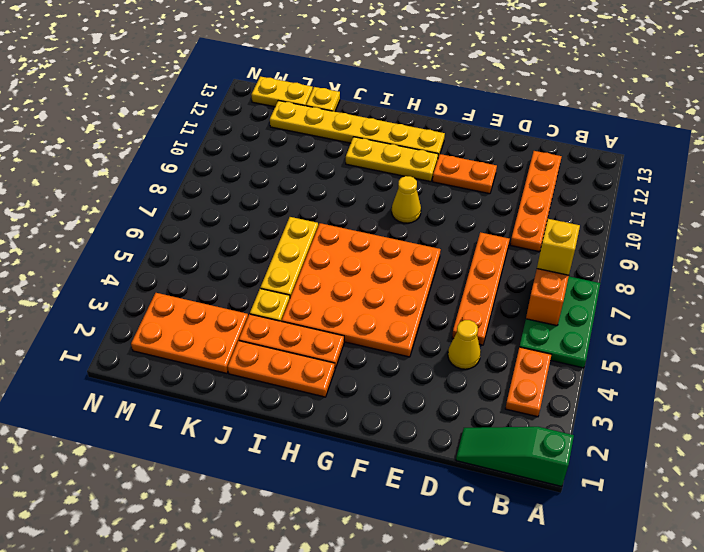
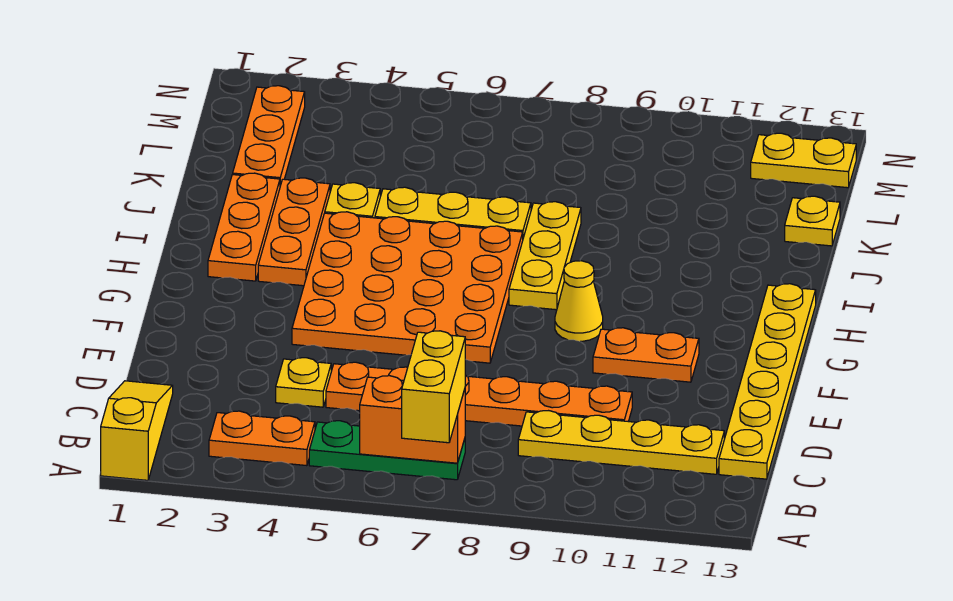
green 1x3 slope [456,427,574,487] -> yellow 1x3 slope [101,381,173,480]
green 2x3 plate [520,276,600,368] -> green 1x3 plate [309,421,465,480]
yellow 1x1 brick [537,219,580,275] -> yellow 1x2 brick [402,331,465,443]
orange 1x4 plate [510,151,562,252] -> yellow 1x4 plate [518,411,724,474]
yellow 1x1 cone [448,320,481,369] -> yellow 1x1 plate [276,358,331,407]
orange 1x4 plate [452,232,510,345] -> orange 1x6 plate [326,362,632,426]
orange 1x2 plate [433,154,497,194] -> orange 1x2 plate turned to [593,328,699,382]
yellow 1x3 plate [346,137,438,182] -> yellow 1x3 plate moved to [509,202,581,310]
yellow 1x6 plate [270,101,445,157] -> yellow 1x6 plate moved to [719,284,816,479]
orange 2x3 plate [131,293,248,373] -> orange 1x3 plate [233,86,305,186]
yellow 1x2 plate [251,76,313,107] -> yellow 1x2 plate turned to [751,133,856,188]

